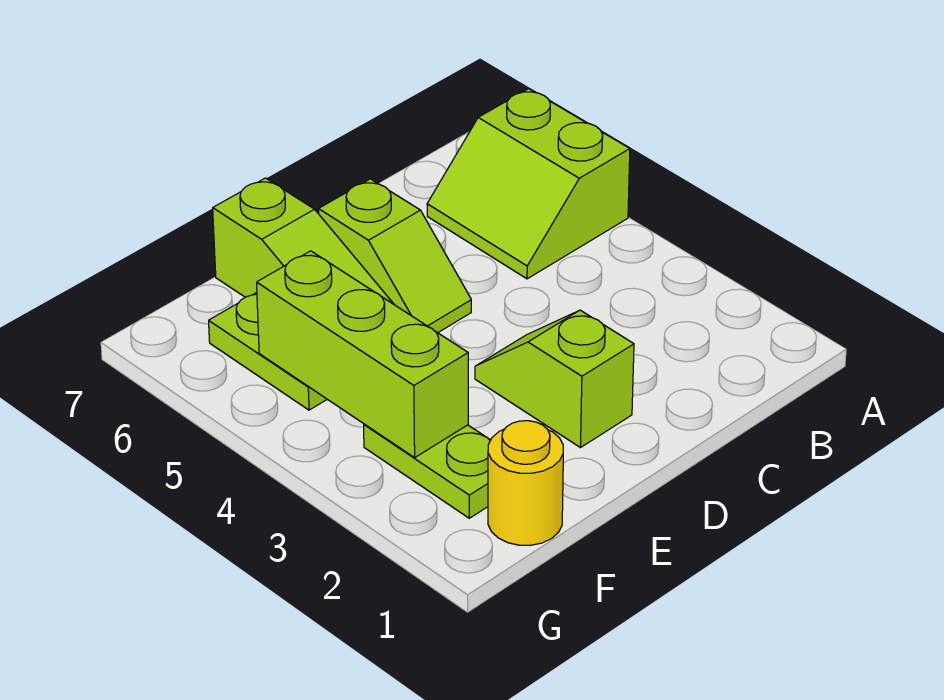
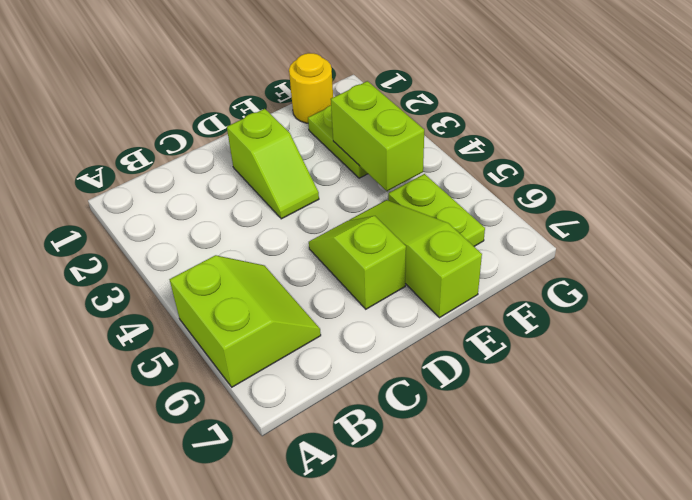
lime 1x3 brick [257,251,468,458] -> lime 1x2 brick [331,81,424,191]

